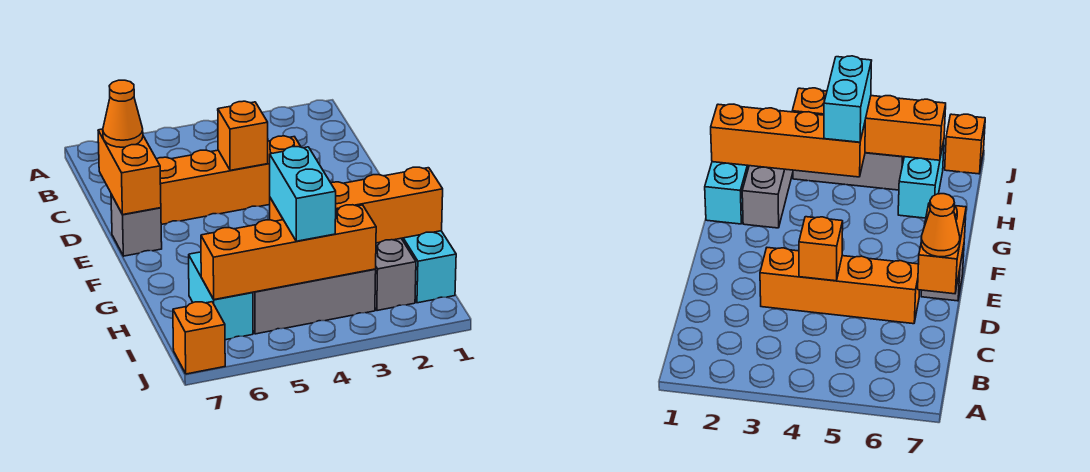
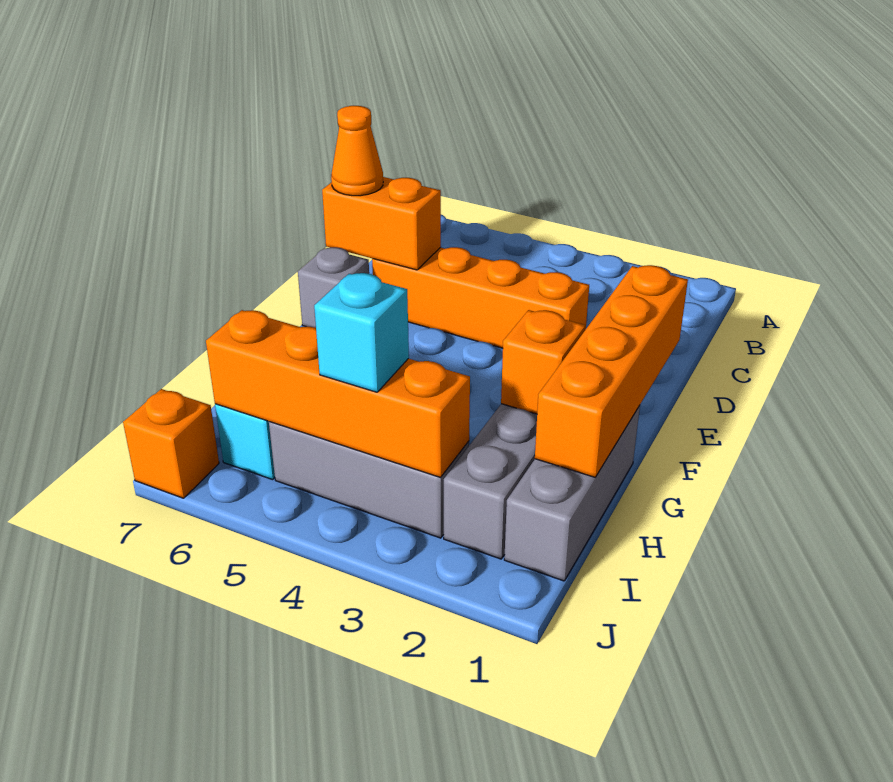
orange 1x1 brick [218,101,268,170] -> orange 1x1 brick moved to [501,310,585,414]
orange 1x2 brick [98,129,161,215] -> orange 1x2 brick turned to [322,177,441,270]
cyan 1x3 brick [402,231,456,303] -> grey 1x3 brick [504,406,640,581]
orange 1x4 brick [270,167,443,243] -> orange 1x4 brick turned to [535,265,688,477]
cyan 1x2 brick [270,147,336,241] -> cyan 1x1 brick [314,273,409,392]

